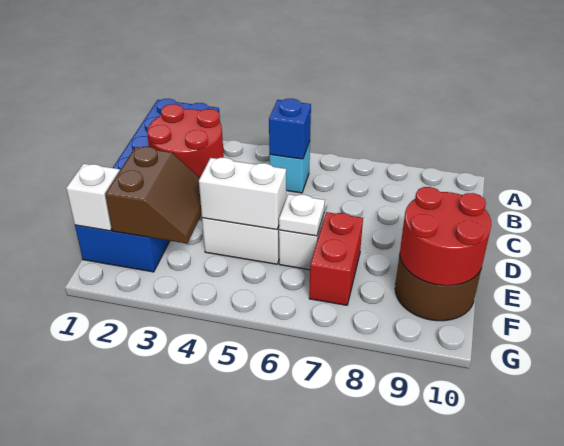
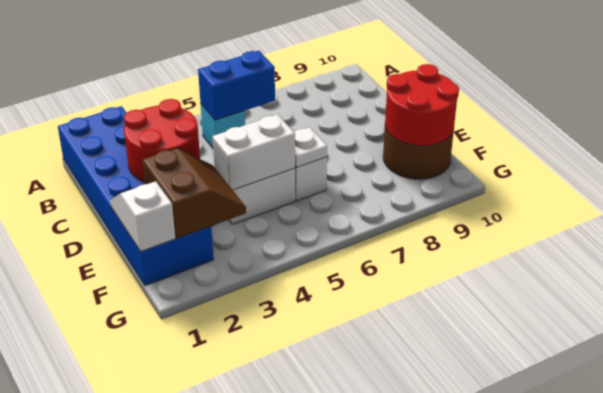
blue 1x1 brick [269,99,311,159] -> blue 1x2 brick [198,51,275,120]
red 1x2 brick [309,212,363,305] -> none

